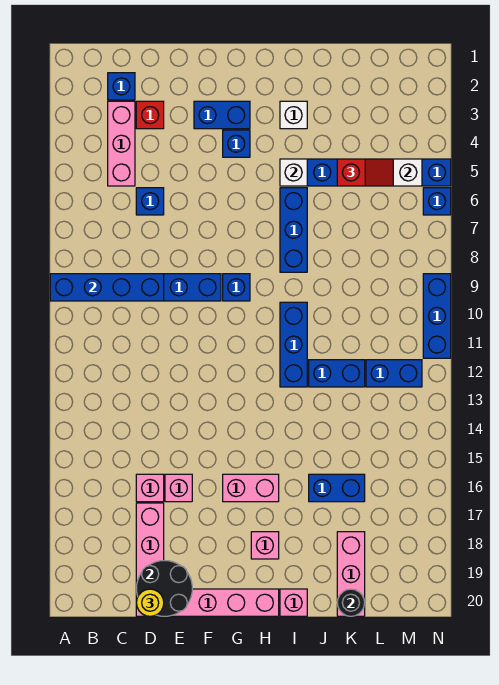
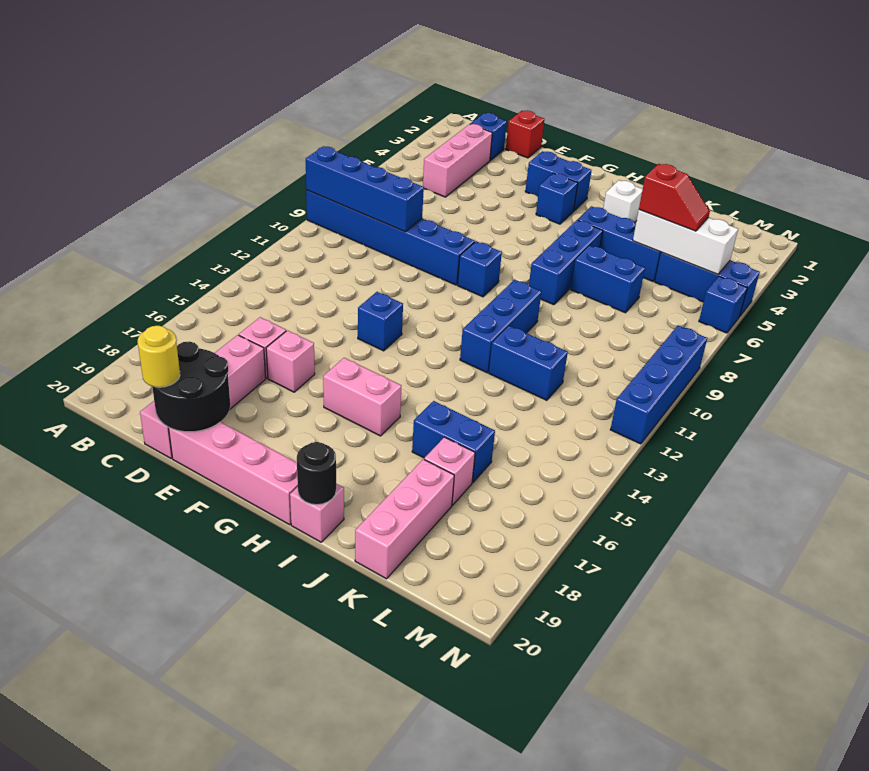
red 1x1 brick [136,101,164,129] -> red 1x1 brick moved to [506,111,544,158]
blue 1x1 brick [136,188,164,215] -> blue 1x1 brick moved to [358,292,403,351]
pink 1x1 brick [251,532,279,559] -> pink 1x1 brick moved to [424,437,475,505]
white 1x1 brick [280,159,307,186] -> none
black 1x1 round brick [337,589,365,616] -> black 1x1 round brick moved to [297,442,336,505]
blue 1x2 brick [366,360,422,387] -> blue 1x2 brick moved to [571,245,645,313]
blue 1x3 brick [423,274,451,358] -> blue 1x4 brick [610,326,707,444]

